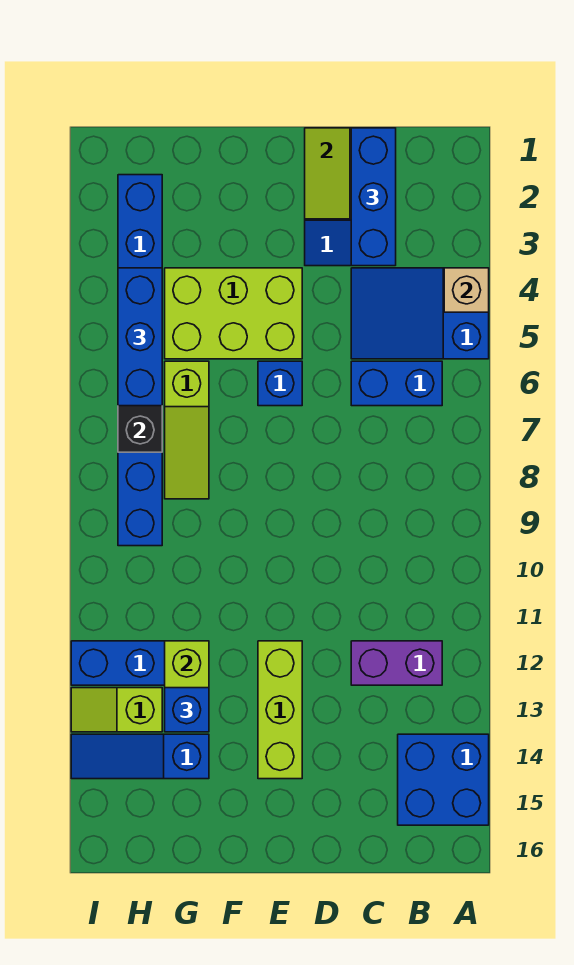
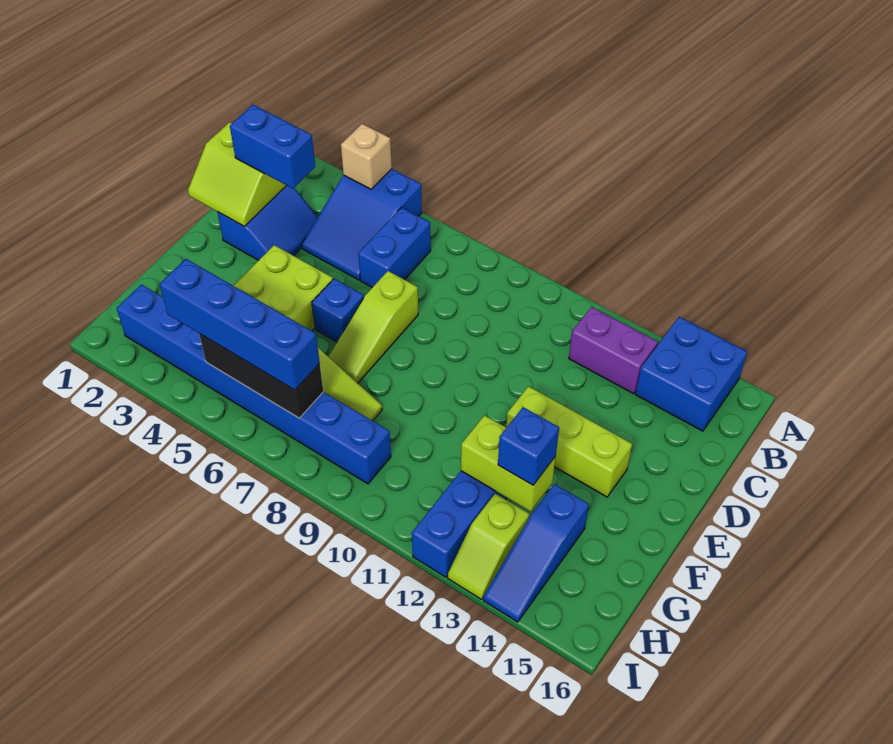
purple 1x2 brick [351,641,442,685] -> purple 1x2 brick turned to [569,307,658,394]
blue 1x3 brick [351,128,396,266] -> blue 1x2 brick [230,105,315,189]
none -> lime 1x3 slope [329,271,418,383]
blue 1x3 brick [118,268,162,406] -> blue 1x4 brick [160,259,320,390]

